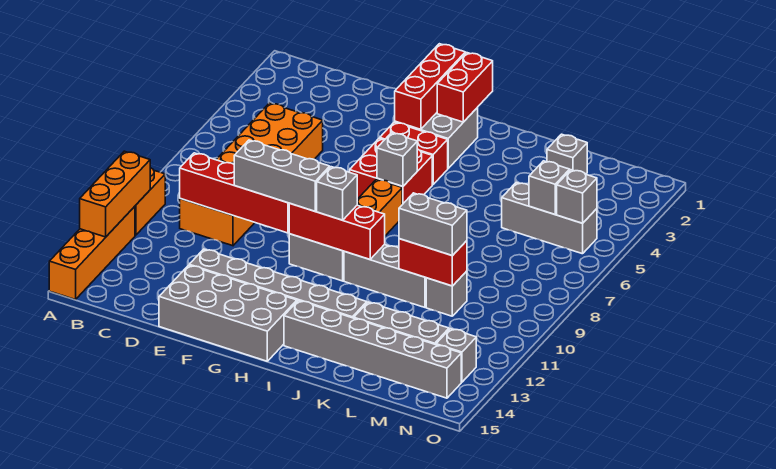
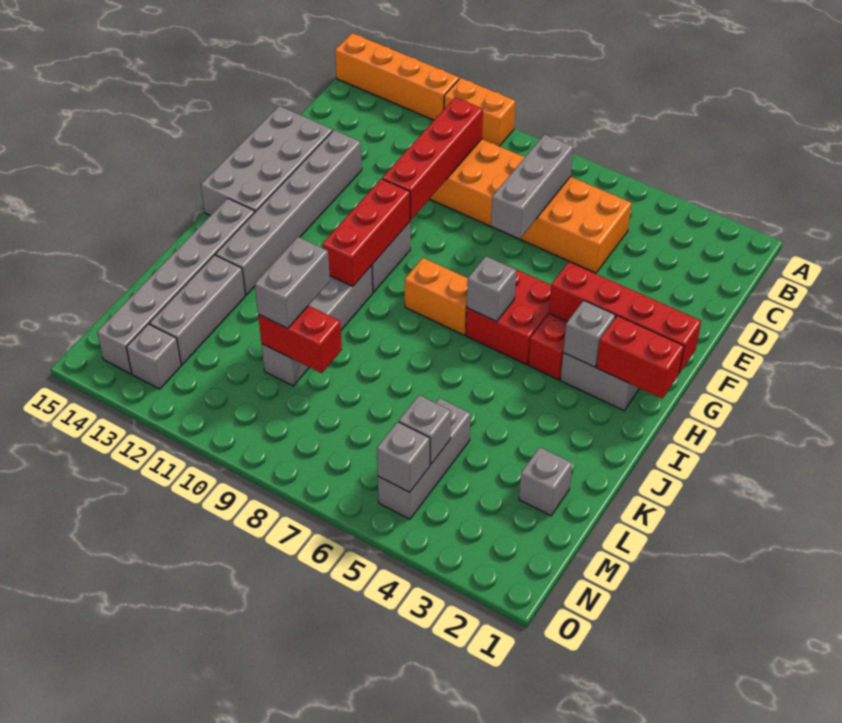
orange 1x3 brick [80,151,150,237] -> none
grey 1x3 brick [234,140,330,211] -> grey 1x3 brick moved to [491,135,573,239]
red 1x3 brick [395,44,465,129] -> red 1x4 brick [549,262,701,373]
grey 1x1 brick [317,167,357,220] -> grey 1x1 brick moved to [563,300,615,367]
red 1x2 brick [399,239,467,286] -> red 1x2 brick turned to [258,306,342,373]

